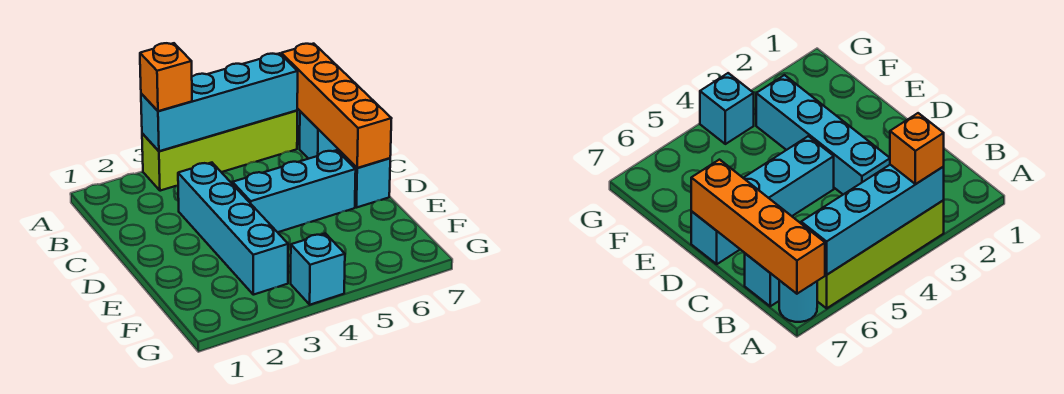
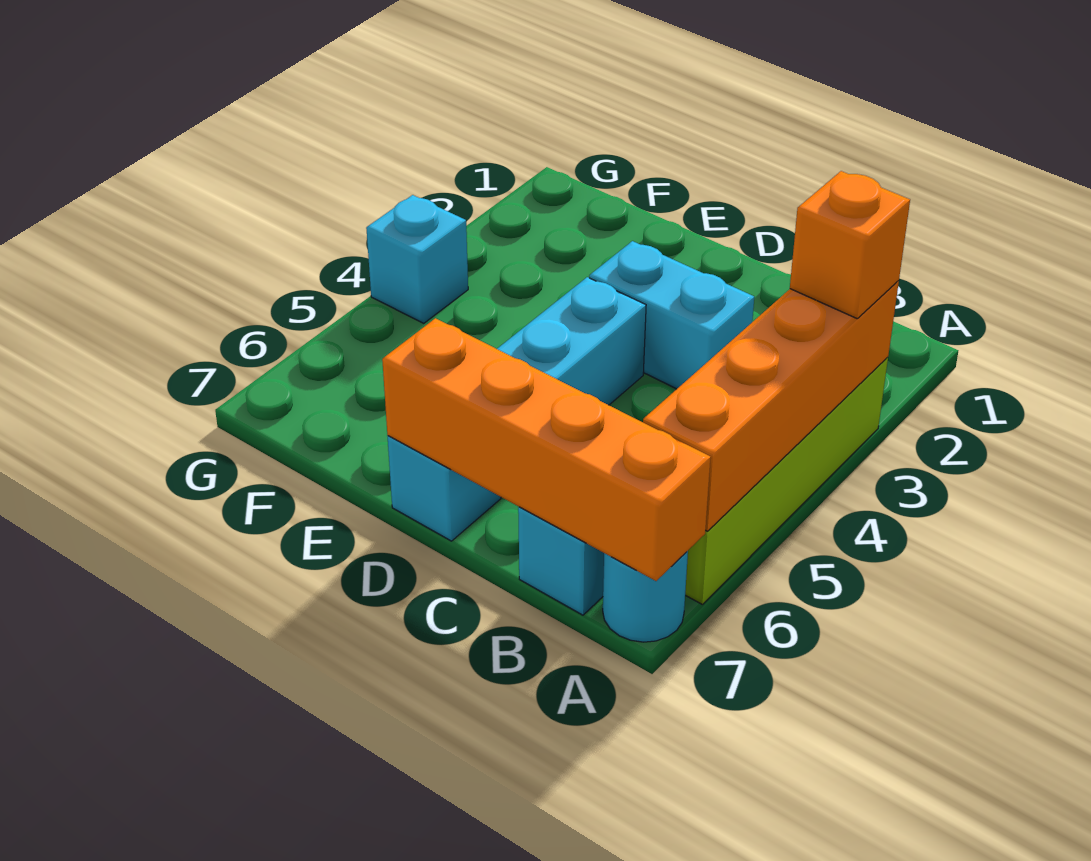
cyan 1x4 brick [141,53,298,151] -> orange 1x4 brick [643,281,899,531]
cyan 1x4 brick [178,163,288,295] -> cyan 1x2 brick [589,241,754,389]

